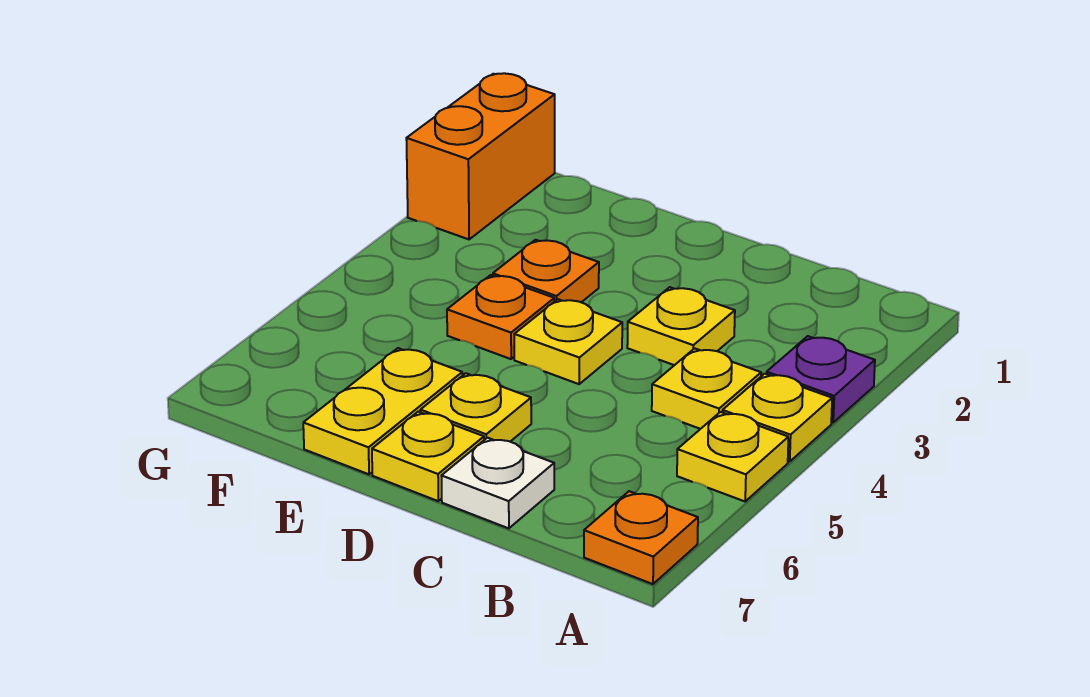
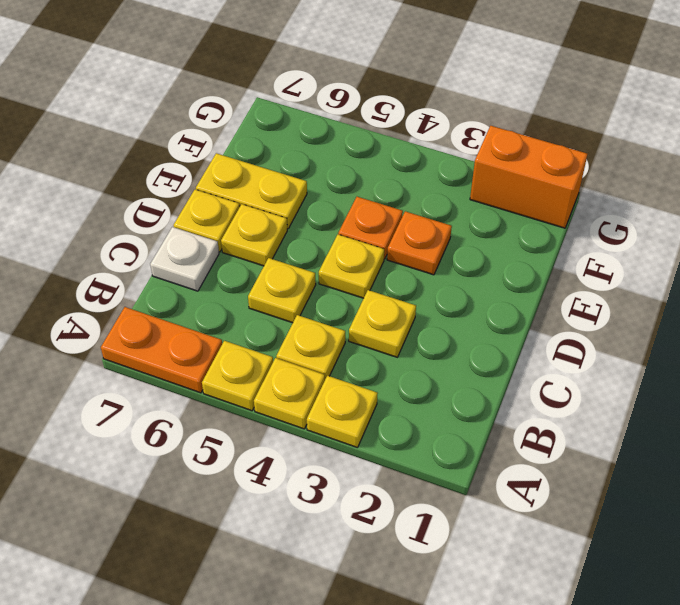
purple 1x1 plate [767,336,875,423] -> yellow 1x1 plate [307,376,378,448]
orange 1x1 plate [584,491,698,584] -> orange 1x2 plate [101,307,222,393]
none -> yellow 1x1 plate [248,258,316,323]

